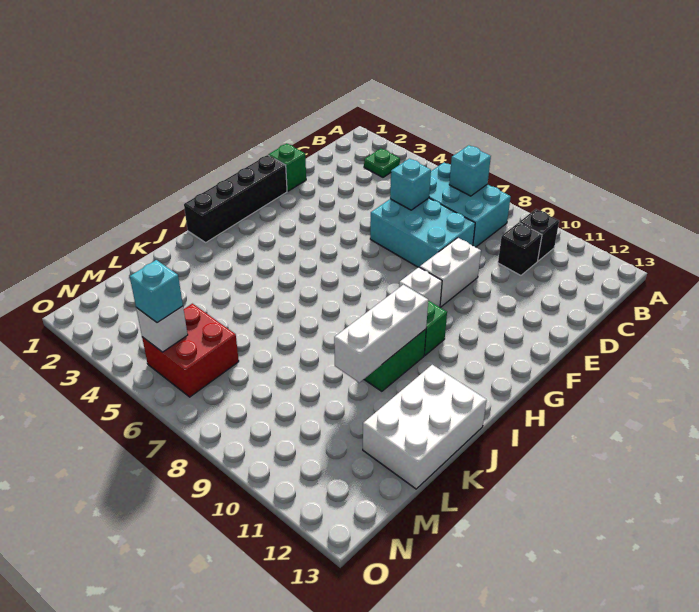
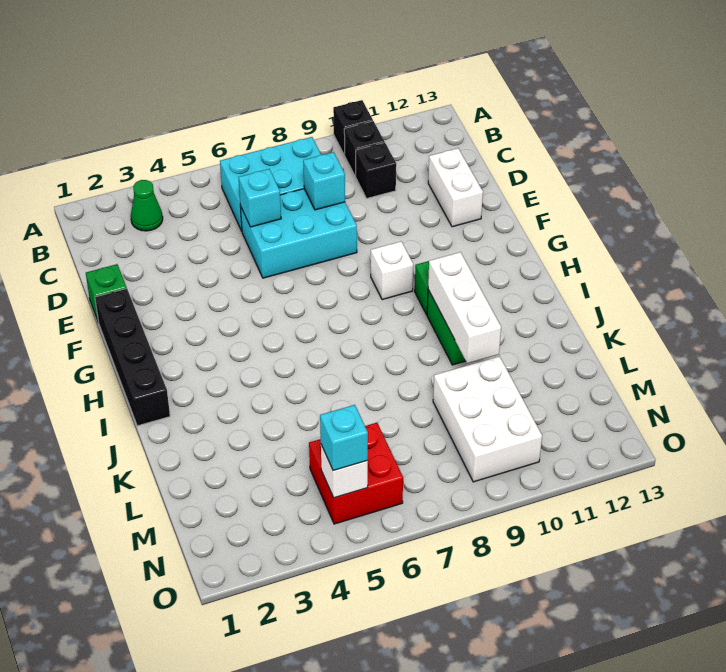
none -> black 1x1 brick [333,100,373,155]
green 1x1 plate [364,149,400,177] -> green 1x1 cone [131,180,163,231]
cyan 1x1 brick [449,145,491,196] -> cyan 1x1 brick moved to [303,152,345,210]
white 1x2 brick [420,238,481,307] -> white 1x2 brick moved to [428,148,483,227]
white 2x3 brick [363,365,487,489] -> white 2x3 brick moved to [433,356,542,482]

